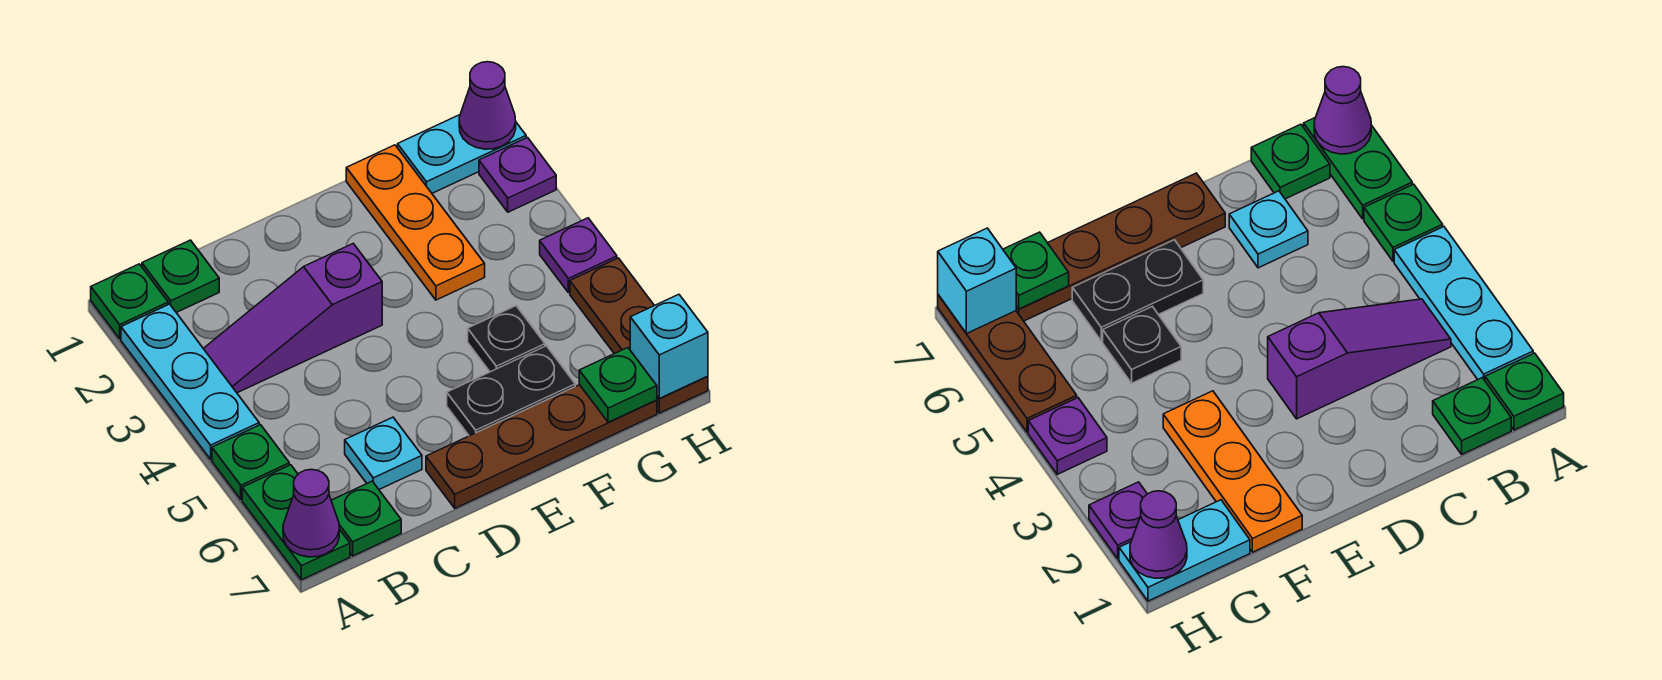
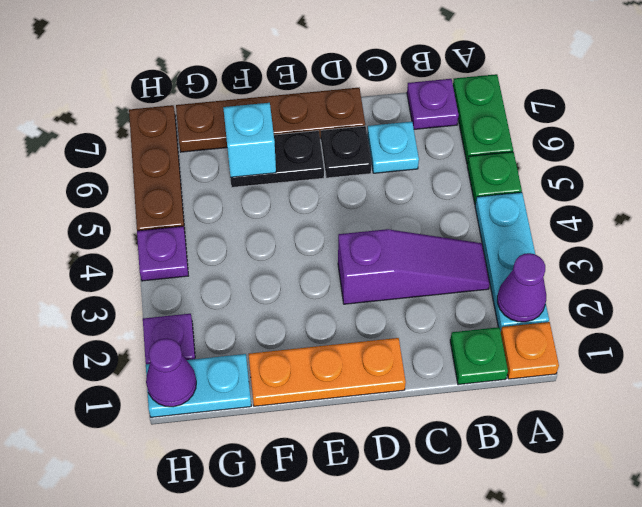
green 1x1 plate [91,264,168,339] -> orange 1x1 plate [501,322,559,379]
purple 1x1 cone [283,470,339,557] -> purple 1x1 cone moved to [497,253,546,322]
green 1x1 plate [331,481,401,556] -> purple 1x1 plate [407,79,459,129]
orange 1x3 plate [346,145,485,300] -> orange 1x3 plate turned to [249,338,406,406]
black 1x1 plate [468,306,545,372] -> black 1x1 plate moved to [321,126,372,178]
green 1x1 plate [579,348,657,423] -> none
cyan 1x1 brick [630,294,708,398] -> cyan 1x1 brick moved to [223,103,276,177]

